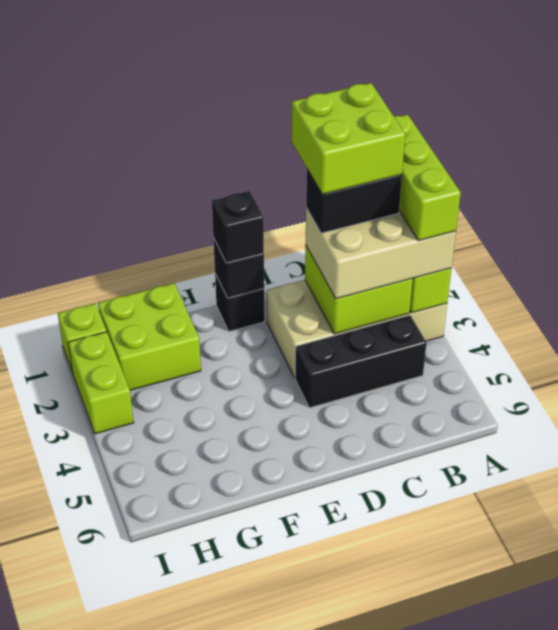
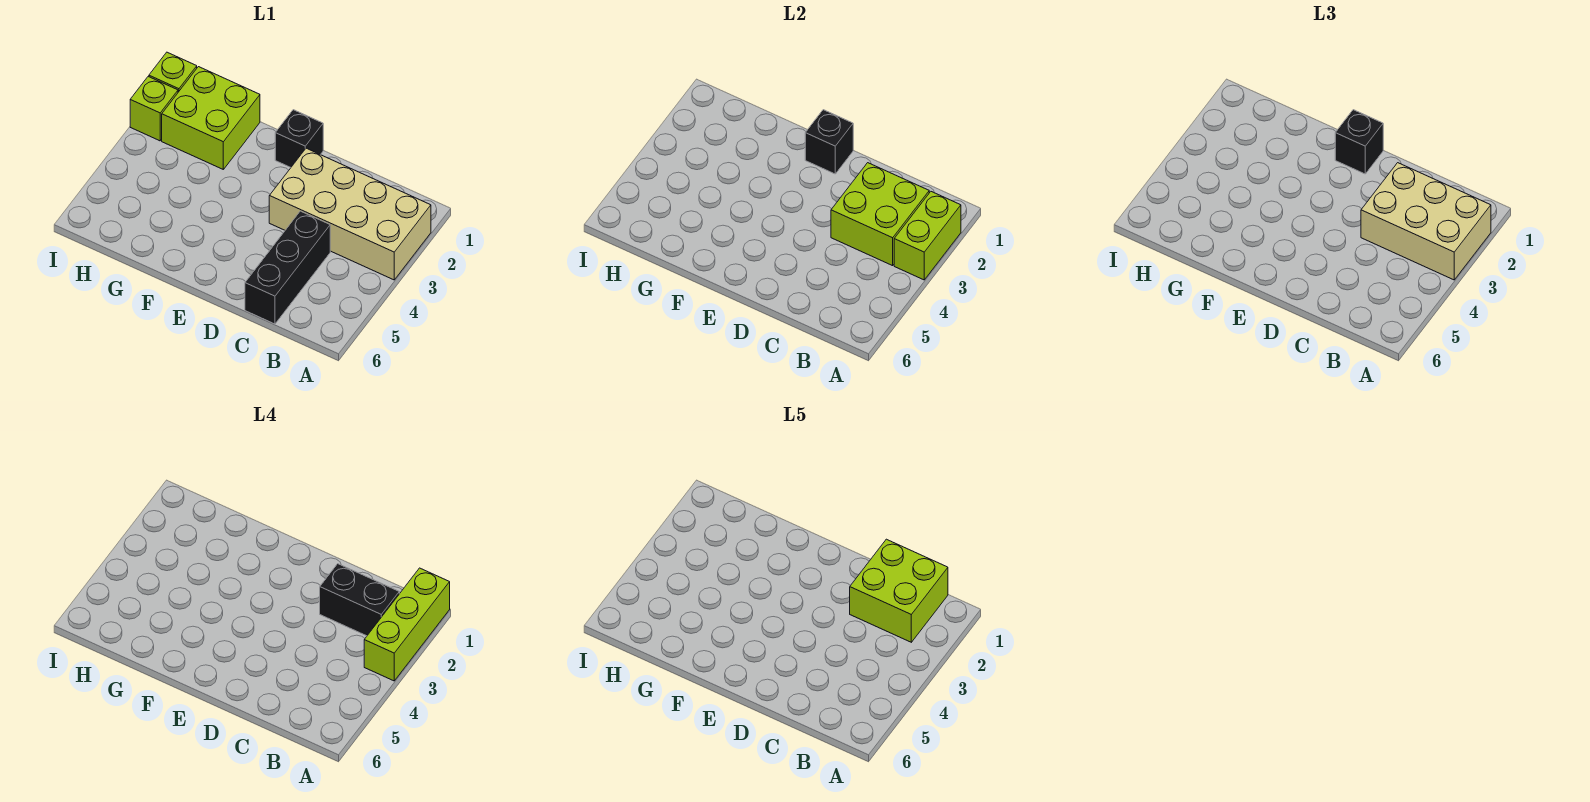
black 1x3 brick [295,315,426,408] -> black 1x3 brick turned to [245,211,330,324]
lime 1x2 brick [68,332,134,434] -> lime 1x1 brick [130,77,178,141]

